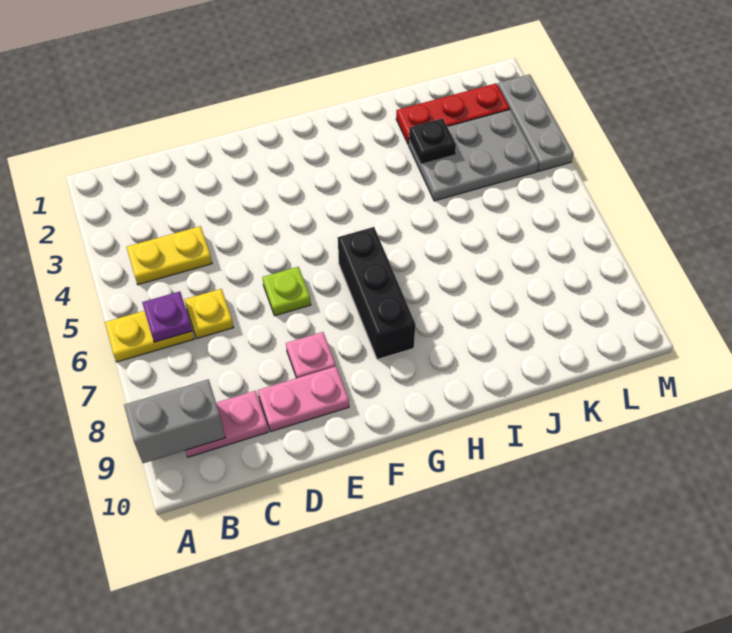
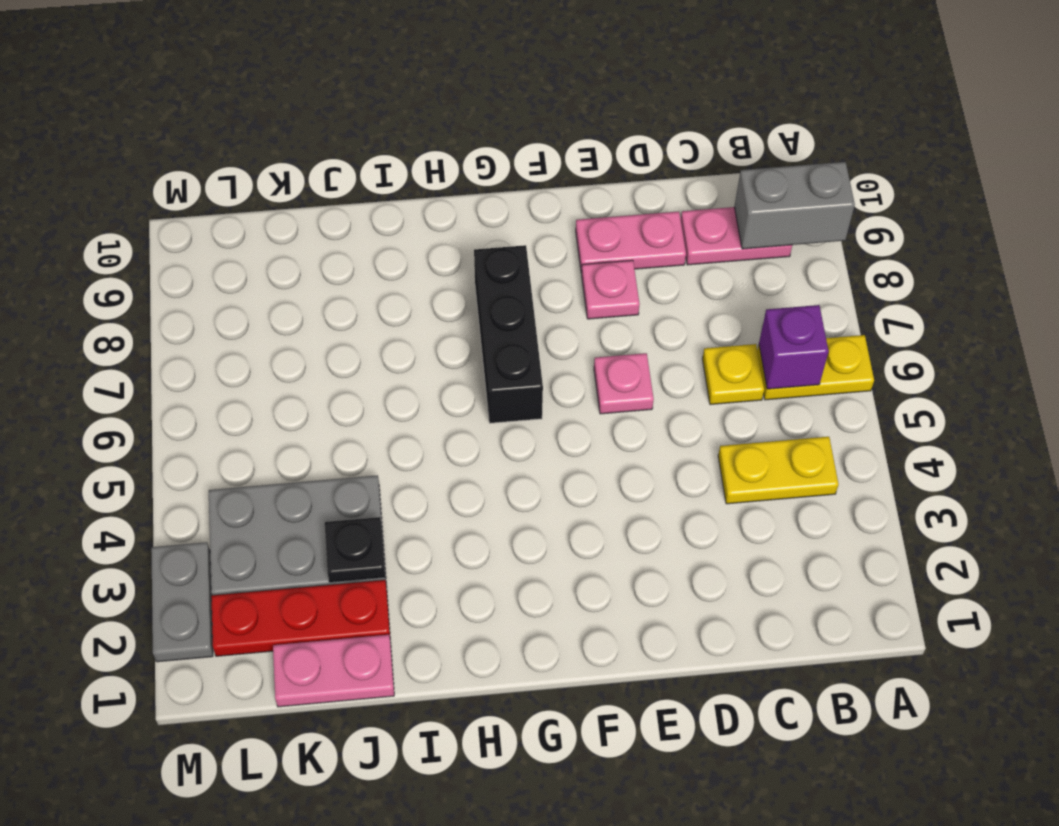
purple 1x1 plate [142,291,192,342] -> purple 1x1 brick [759,305,829,389]
lime 1x1 plate [262,267,311,316] -> pink 1x1 plate [594,353,654,414]
none -> pink 1x2 plate [273,635,394,707]
grey 1x3 plate [498,74,573,171] -> grey 1x2 plate [151,542,213,662]

